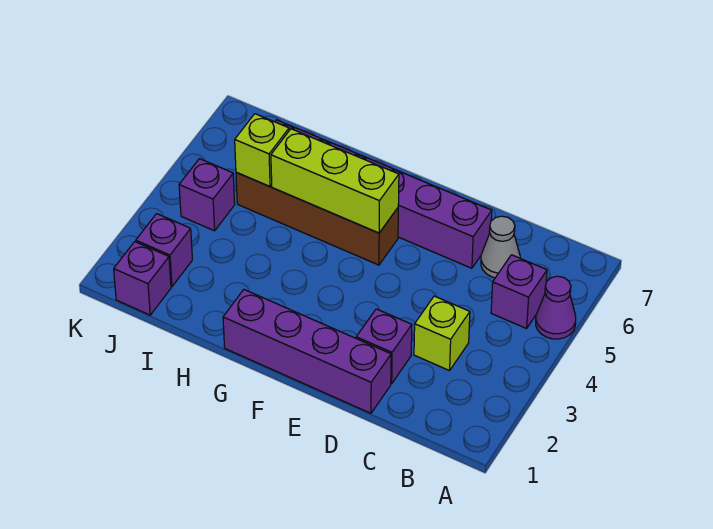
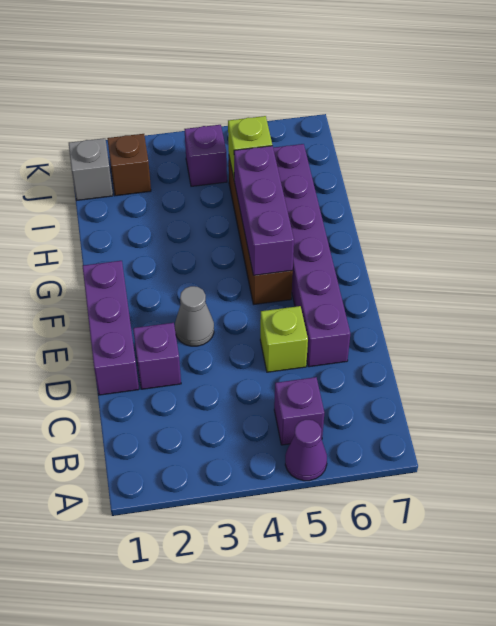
lime 1x1 brick [414,296,470,371] -> lime 1x1 brick moved to [260,306,308,372]
grey 1x1 cone [481,216,520,278] -> grey 1x1 cone moved to [175,286,214,346]
purple 1x4 brick [223,290,391,413] -> purple 1x3 brick [83,261,139,395]
lime 1x3 brick [271,129,399,233] -> purple 1x3 brick [234,146,294,275]
purple 1x1 brick [114,242,171,315] -> grey 1x1 brick [69,138,113,200]
purple 1x1 brick [136,214,192,287] -> brown 1x1 brick [107,134,151,196]

